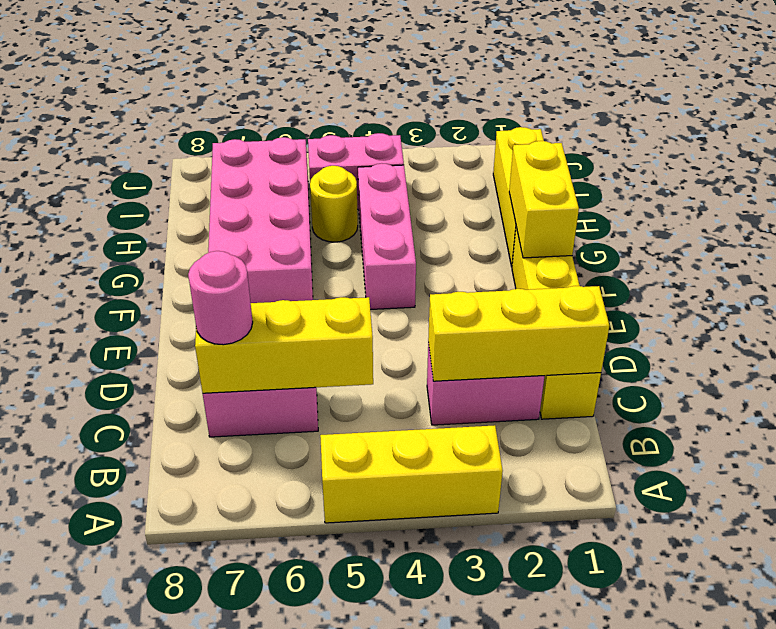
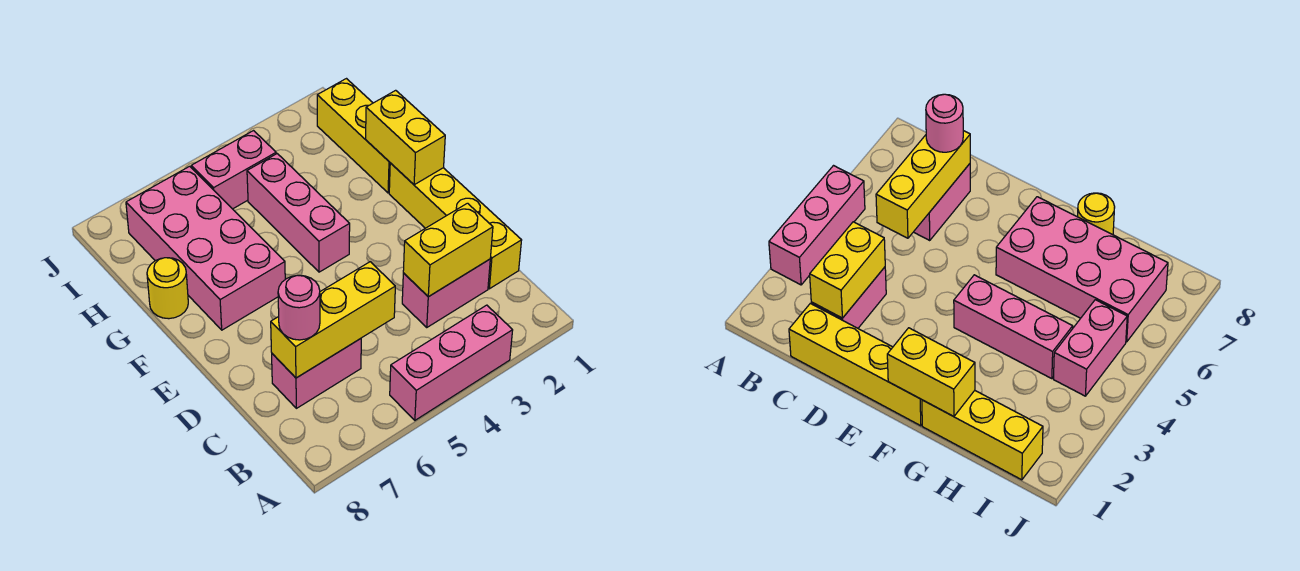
yellow 1x3 brick [320,425,503,523] -> pink 1x3 brick [390,305,513,420]
yellow 1x3 brick [428,286,609,381] -> yellow 1x2 brick [403,203,493,297]
yellow 1x1 round brick [310,166,358,242] -> yellow 1x1 round brick moved to [147,258,188,319]

